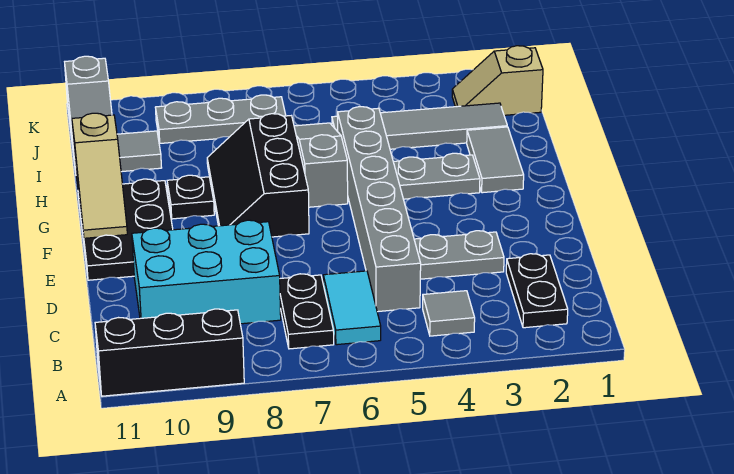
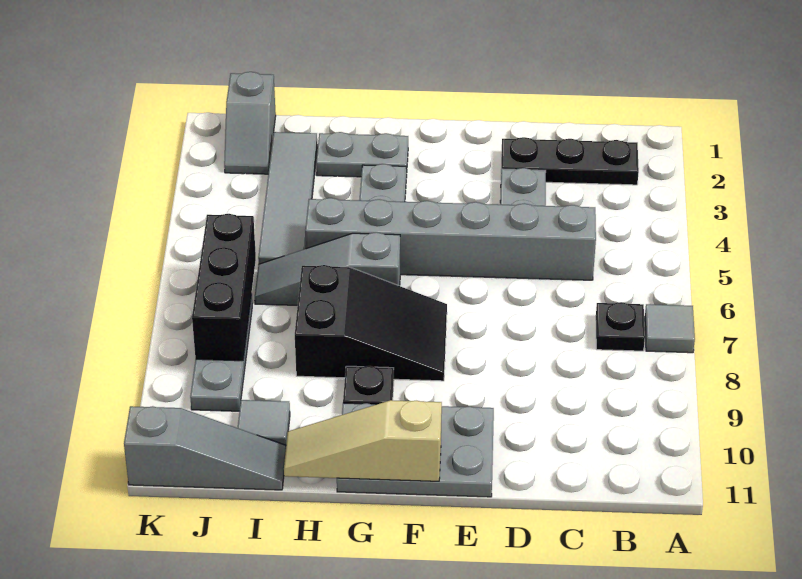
black 1x3 brick [95,309,244,396] -> black 1x3 brick moved to [192,214,256,361]
black 1x2 plate [506,254,568,328] -> black 1x3 plate [501,137,639,185]
grey 1x1 tile [423,291,475,336] -> grey 1x1 tile moved to [645,304,695,353]
cyan 1x2 tile [323,271,381,345] -> none
black 1x2 plate [280,274,334,349] -> black 1x1 plate [596,302,645,351]
cyan 2x3 brick [132,220,281,324] -> none
black 2x3 plate [78,179,173,280] -> grey 2x3 plate [337,403,494,497]
black 2x3 slope [207,114,309,237] -> black 2x3 slope turned to [295,265,447,381]
tan 1x3 slope [72,113,127,238] -> tan 1x3 slope turned to [284,400,442,481]
grey 1x2 tile [467,127,524,193] -> grey 1x2 plate [316,132,408,178]
tan 1x2 slope [452,46,543,115] -> grey 1x2 slope [224,72,276,174]

